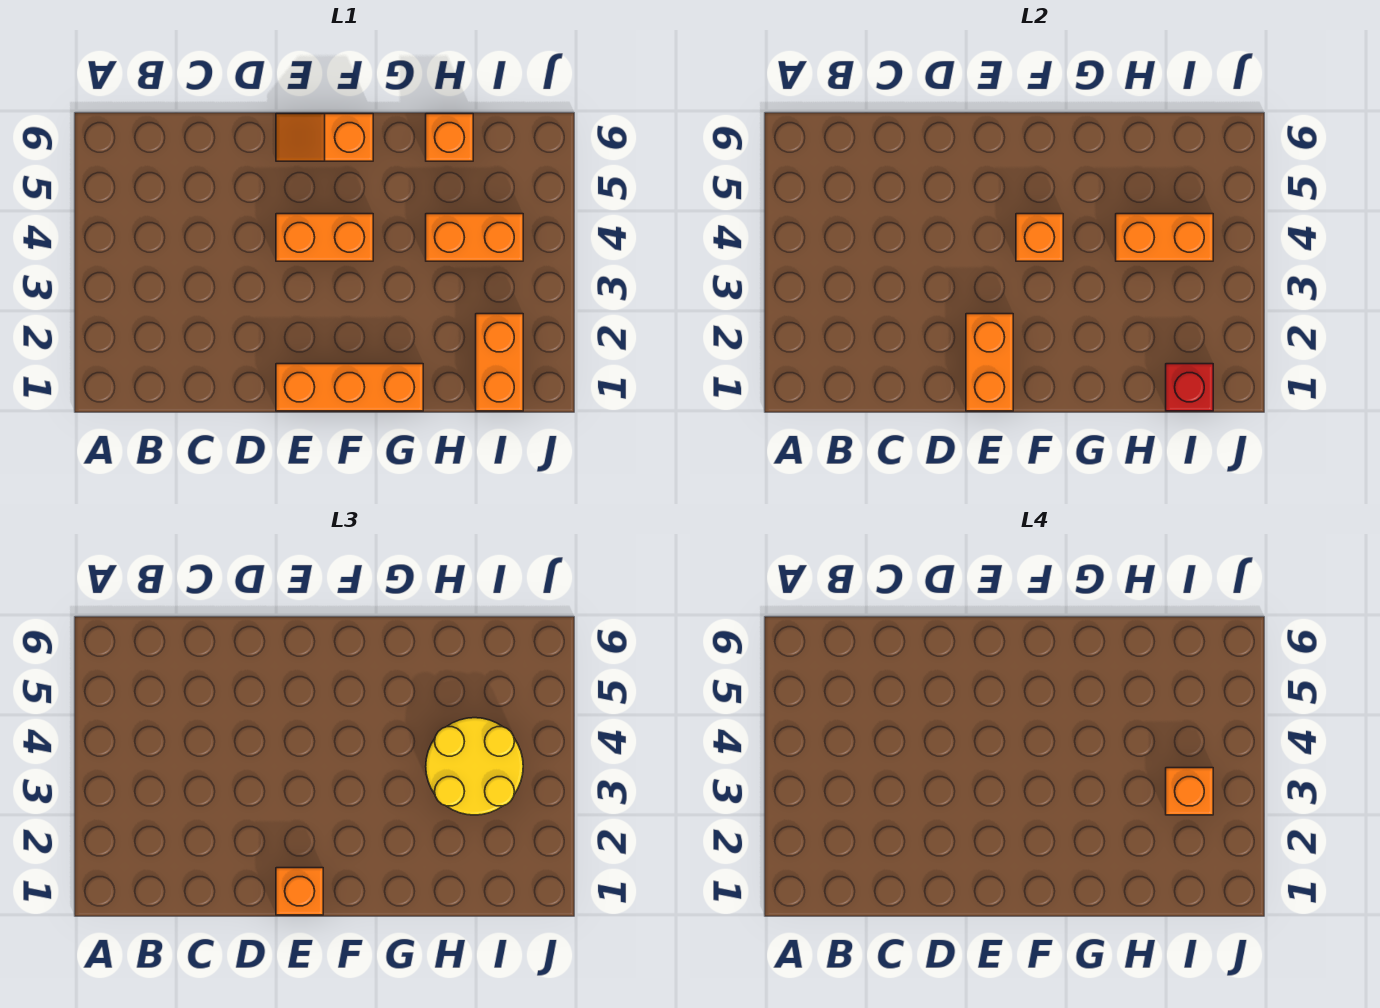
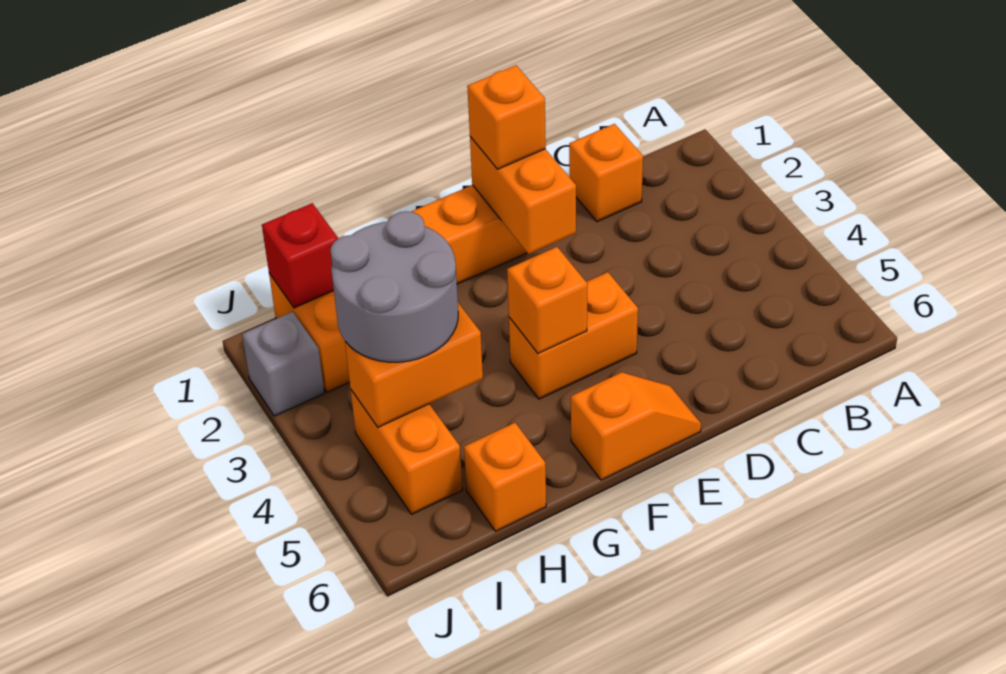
yellow 2x2 round brick [426,718,523,815] -> grey 2x2 round brick [331,211,458,362]
orange 1x2 brick [426,214,523,261] -> orange 1x2 brick turned to [351,390,462,514]
orange 1x1 brick [1166,768,1213,815] -> orange 1x1 brick moved to [569,124,643,222]
none -> grey 1x1 brick [242,312,324,416]

